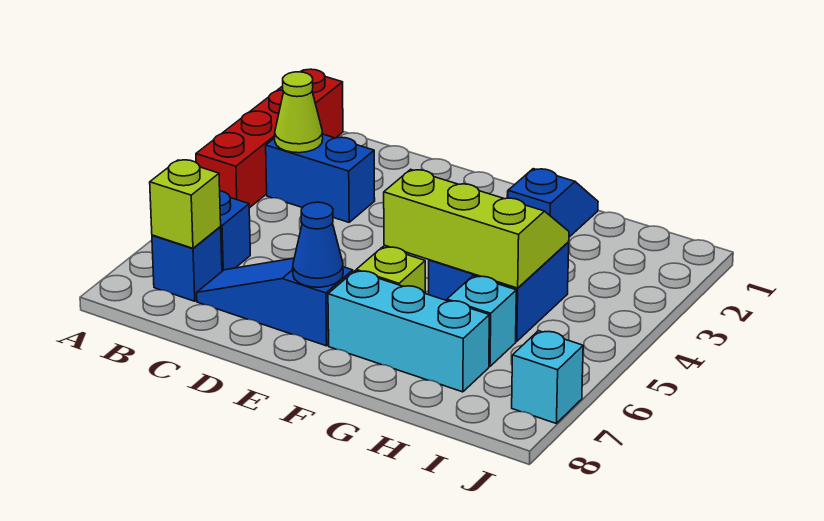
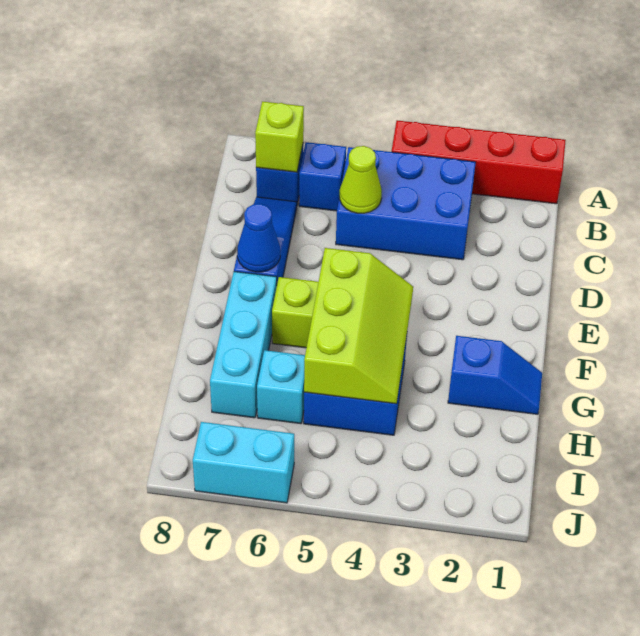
blue 1x2 brick [266,134,375,222] -> blue 2x3 brick [336,147,476,260]
lime 1x1 cone [275,72,323,153] -> lime 1x1 cone moved to [340,146,382,213]
cyan 1x1 brick [512,331,583,423] -> cyan 1x2 brick [193,422,294,503]

